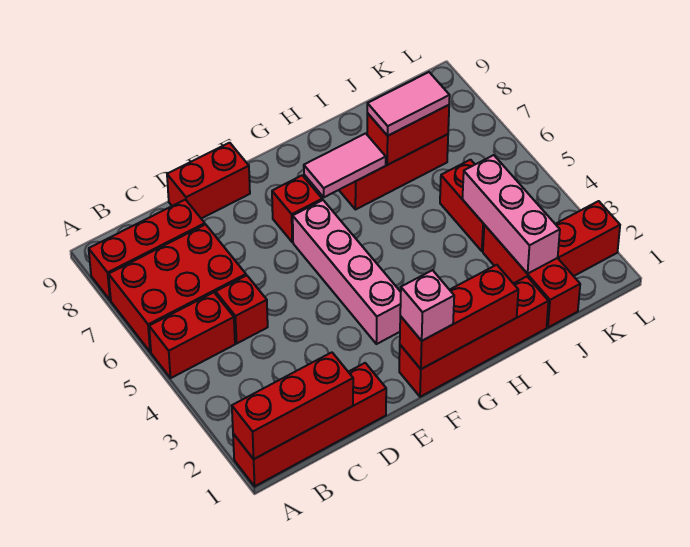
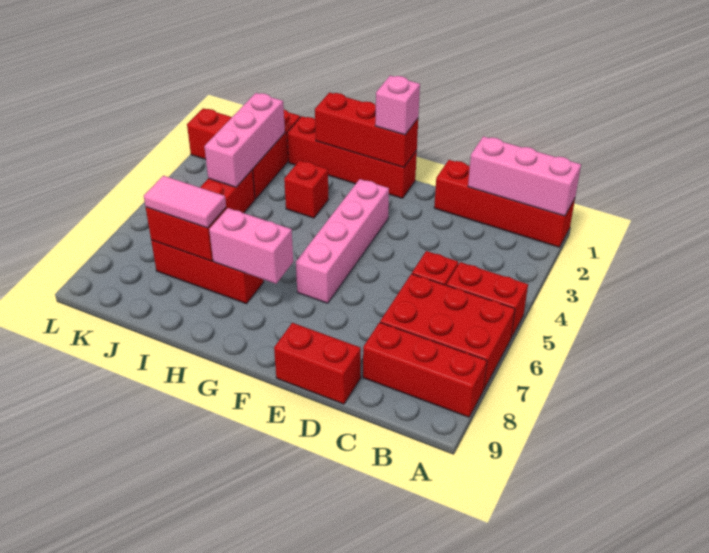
red 1x3 brick [232,352,353,459] -> pink 1x3 brick [468,136,581,216]
red 1x1 brick [272,175,322,242] -> red 1x1 brick moved to [284,160,329,218]
pink 1x2 tile [304,133,386,197] -> pink 1x2 brick [209,208,293,284]

